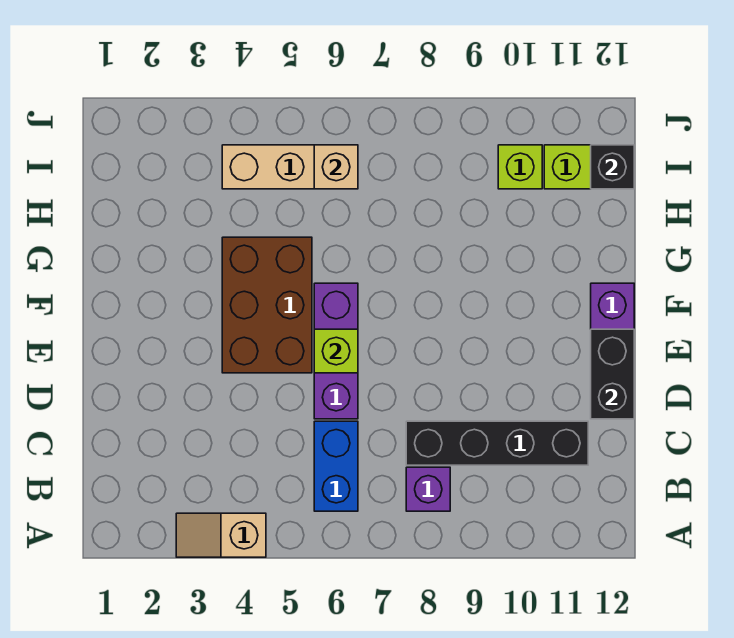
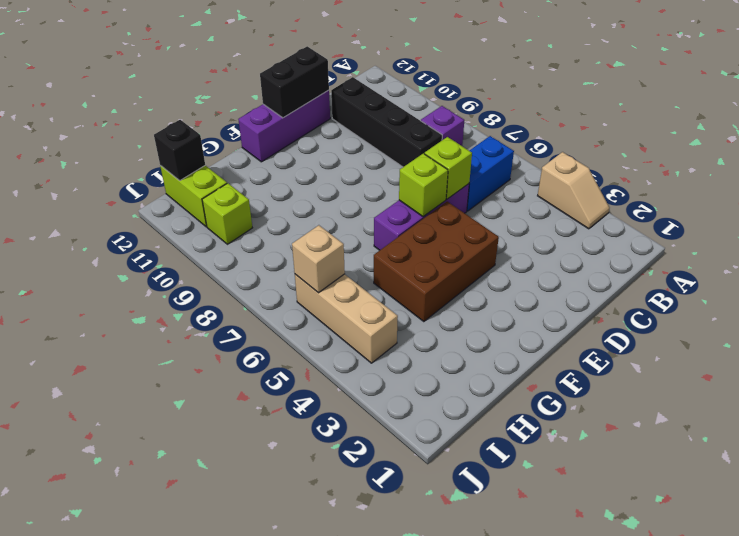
none -> lime 1x1 brick [424,137,472,199]

